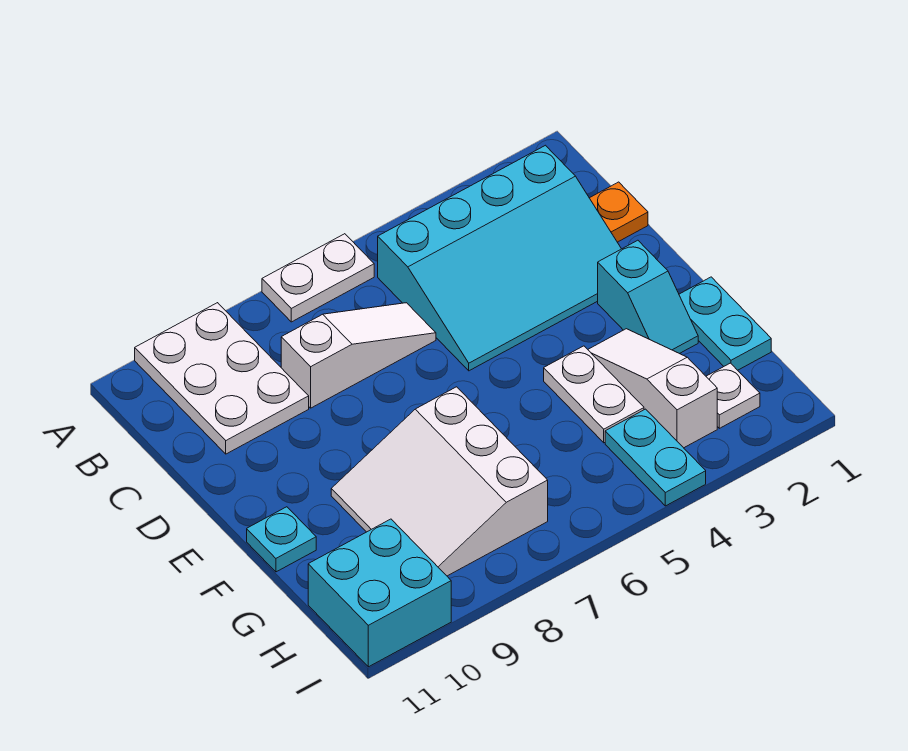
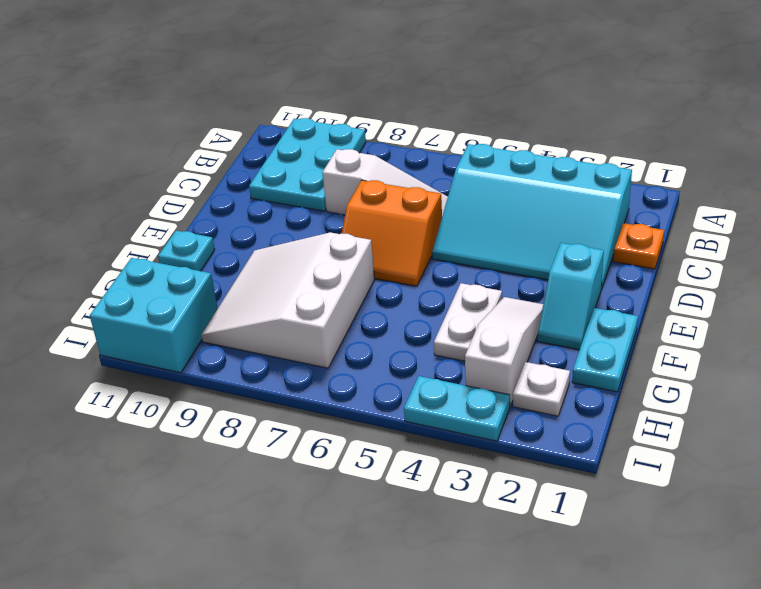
white 1x2 plate [262,234,374,322] -> none
white 2x3 plate [135,303,309,454] -> cyan 2x3 plate [249,118,366,211]
none -> orange 2x2 slope [341,180,442,286]
cyan 1x2 plate [605,409,706,506] -> cyan 1x2 plate turned to [404,376,510,441]

